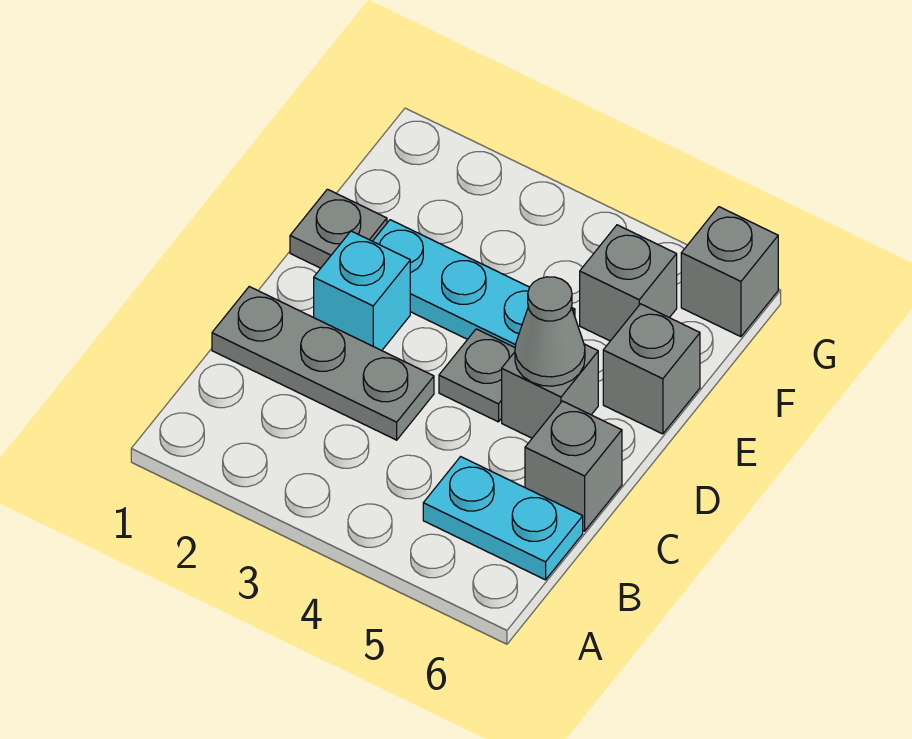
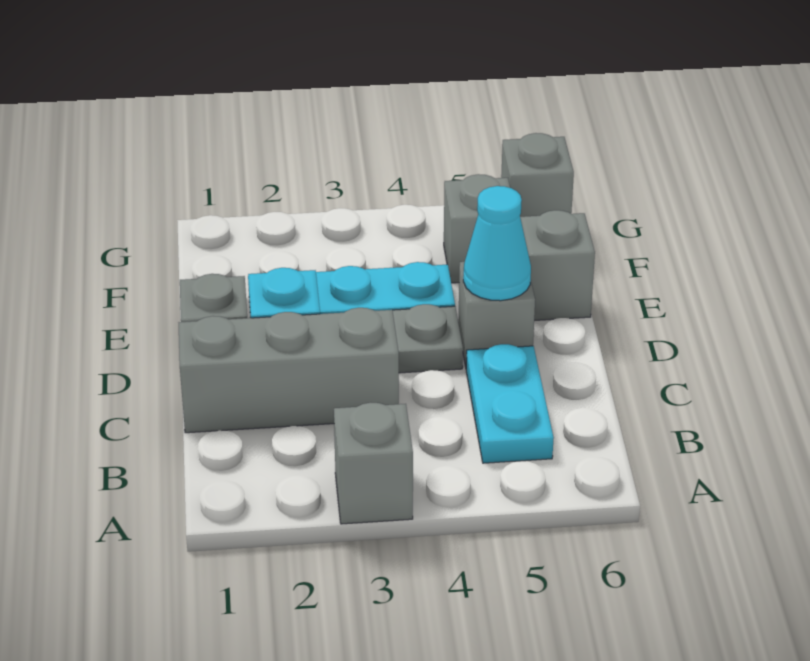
cyan 1x2 plate [423,457,583,580] -> cyan 1x2 plate turned to [466,344,554,463]
grey 1x3 plate [212,287,434,440] -> grey 1x3 brick [179,308,399,433]
grey 1x1 brick [525,401,622,531] -> grey 1x1 brick moved to [334,403,413,524]
grey 1x1 cone [515,277,585,386] -> cyan 1x1 cone [463,186,531,301]

